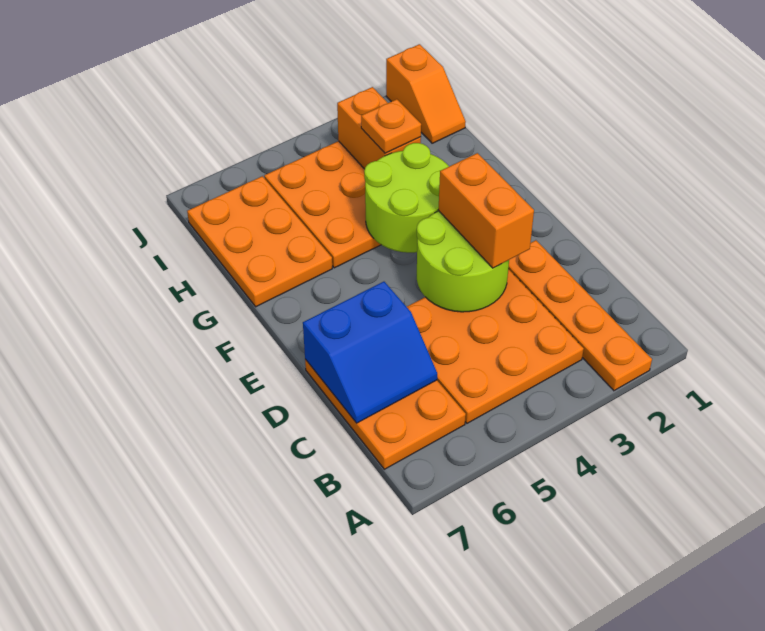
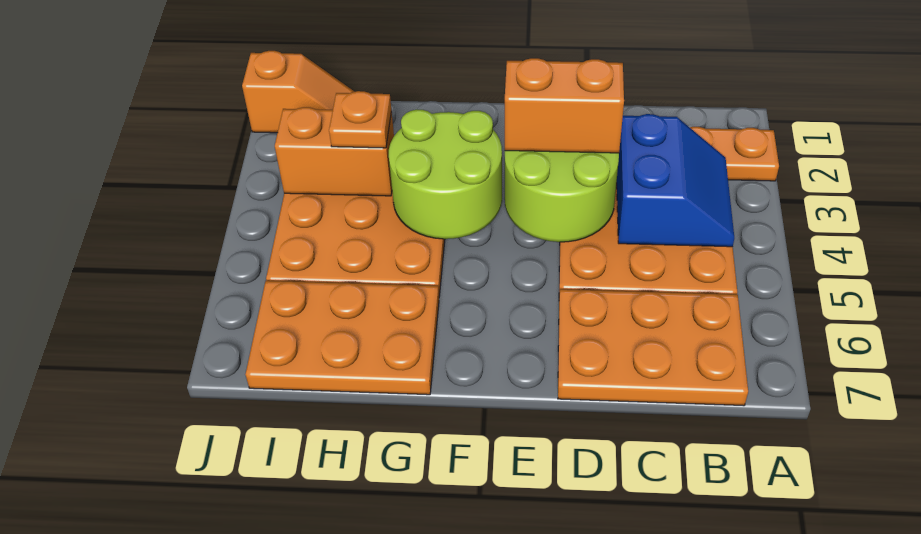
blue 2x2 slope [303,282,437,423] -> blue 2x2 slope moved to [617,114,734,247]

